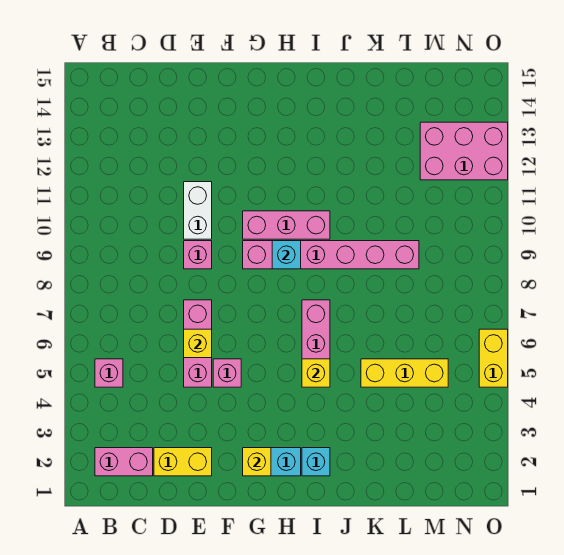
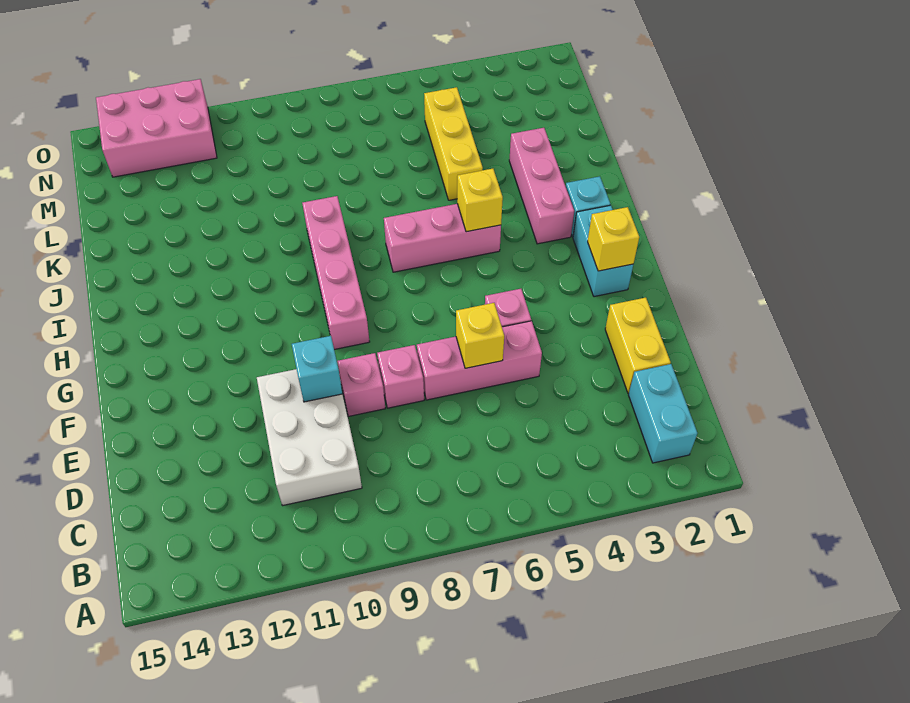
pink 1x2 brick [95,448,153,476] -> cyan 1x2 brick [629,364,697,463]
pink 1x1 brick [95,359,123,387] -> pink 1x1 brick moved to [377,345,424,408]
white 1x2 brick [184,182,212,239] -> white 2x3 brick [257,369,362,506]
pink 1x6 brick [243,241,419,269] -> pink 1x4 brick [302,196,370,350]
pink 1x3 brick [243,211,330,239] -> pink 1x3 brick moved to [509,128,574,244]
cyan 1x1 brick [272,241,301,269] -> cyan 1x1 brick moved to [292,336,343,402]
pink 2x3 brick [420,122,508,180] -> pink 2x3 brick turned to [96,79,217,177]
yellow 1x2 brick [479,329,508,387] -> none

